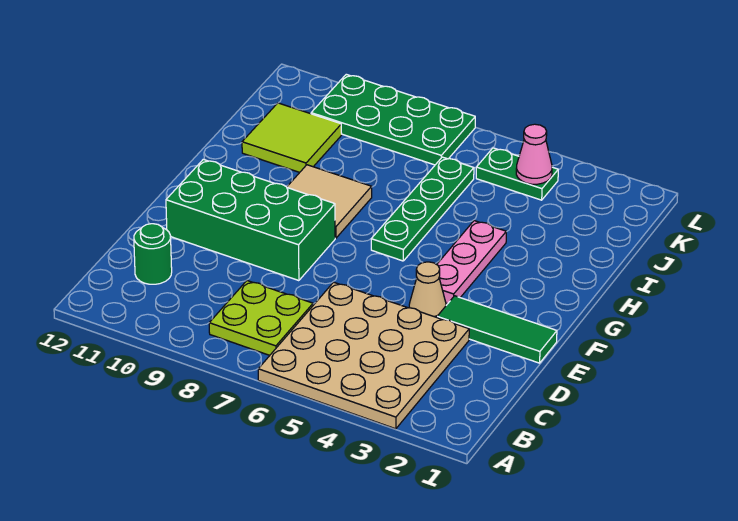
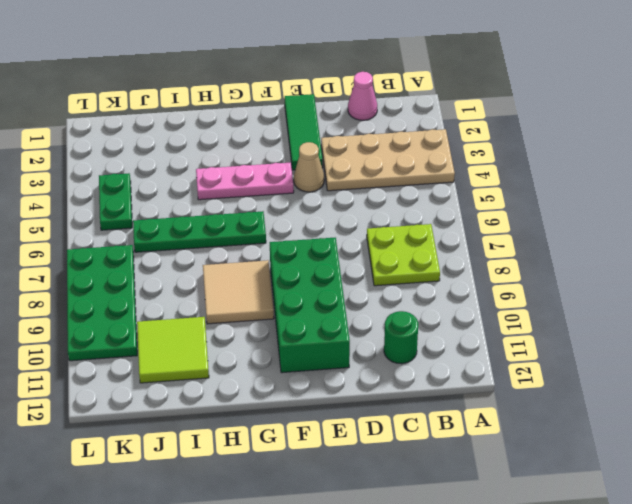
tan 4x4 plate [258,282,469,429] -> tan 2x4 plate [321,129,455,191]
pink 1x1 cone [516,124,552,184] -> pink 1x1 cone moved to [348,72,377,120]

